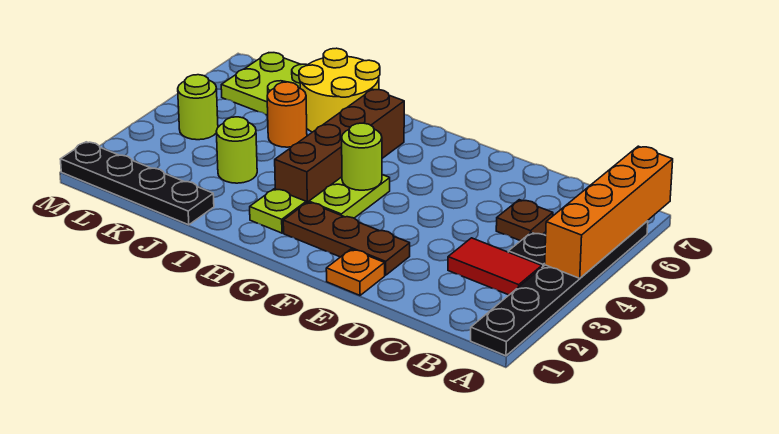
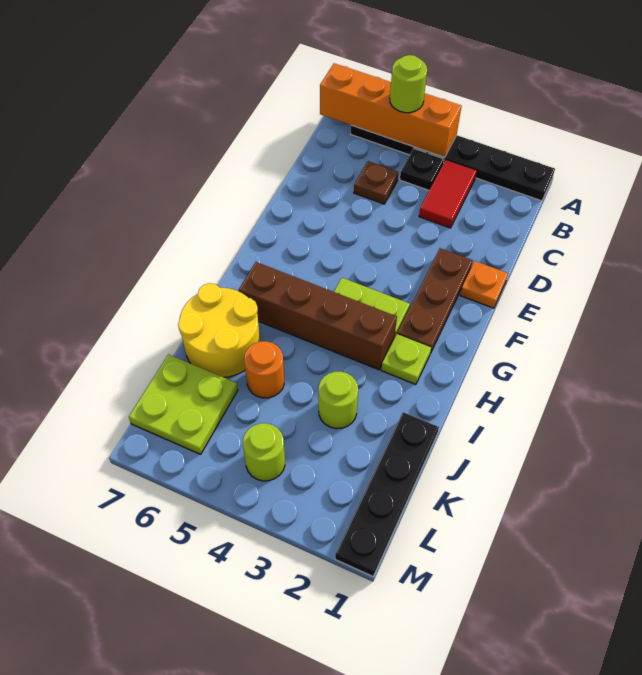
lime 1x1 round brick [342,123,382,190] -> lime 1x1 round brick moved to [390,55,427,113]

